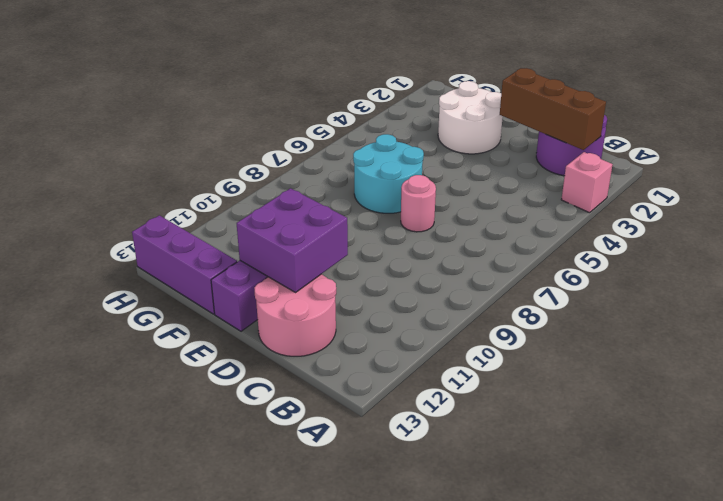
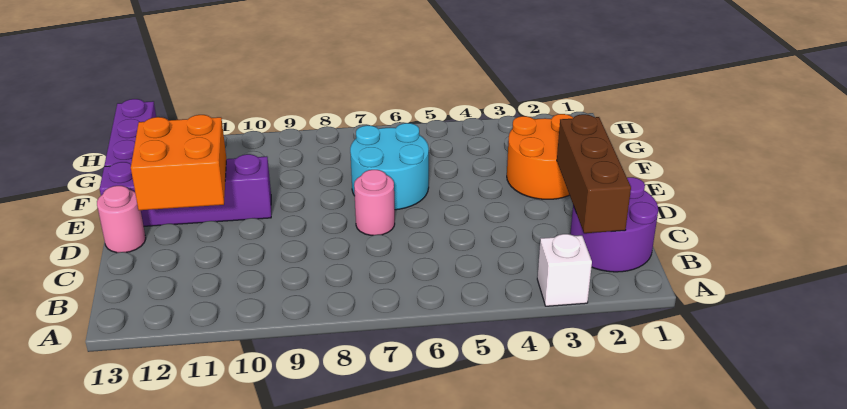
pink 1x1 brick [561,152,613,213] -> white 1x1 brick [537,234,592,306]
pink 2x2 round brick [254,274,336,356] -> pink 1x1 round brick [97,186,146,253]
purple 2x2 brick [237,188,348,292] -> orange 2x2 brick [131,115,226,210]
white 2x2 round brick [438,81,503,154] -> orange 2x2 round brick [507,114,573,199]

